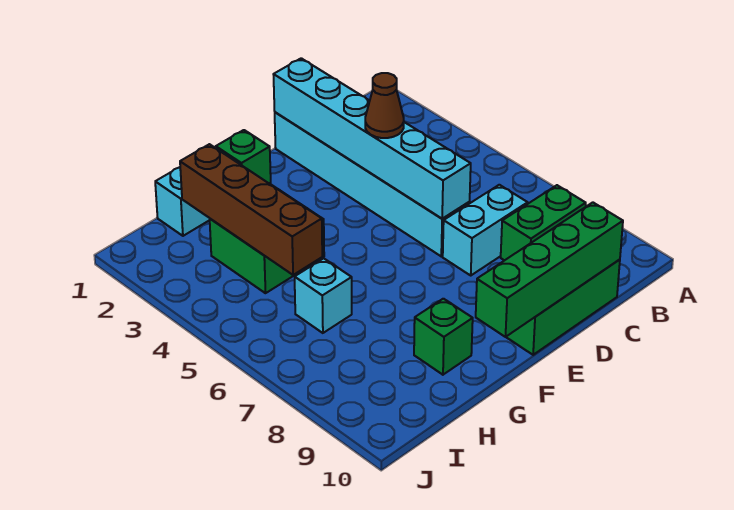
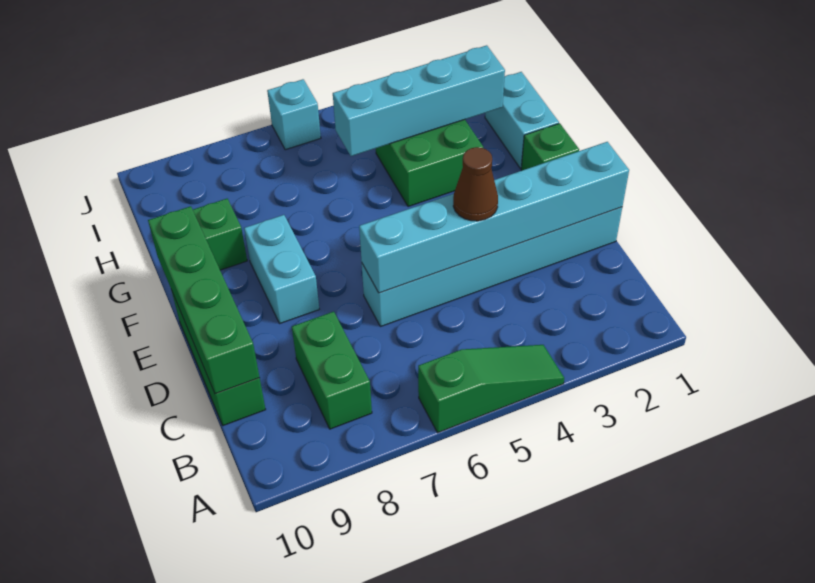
none -> green 1x3 slope [418,345,564,433]
cyan 1x2 brick [443,185,528,275] -> cyan 1x2 brick moved to [244,215,319,324]
brown 1x4 brick [180,144,322,275] -> cyan 1x4 brick [333,45,505,156]
cyan 1x1 brick [295,258,352,333] -> cyan 1x1 brick moved to [267,79,321,150]

